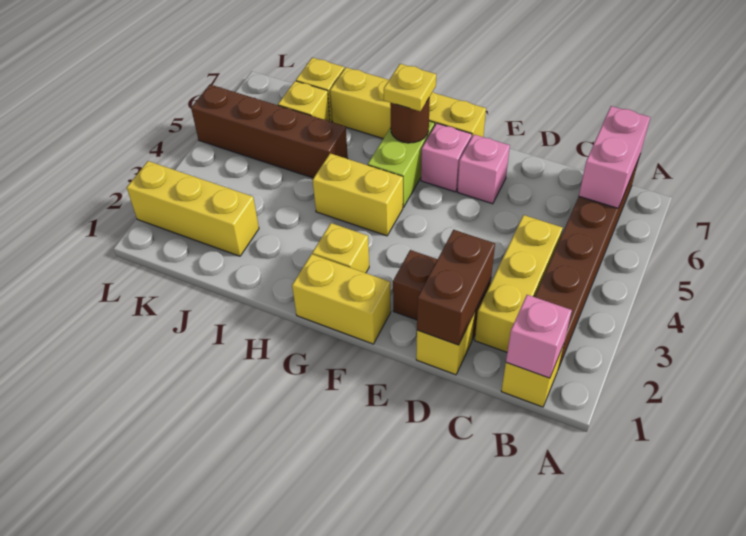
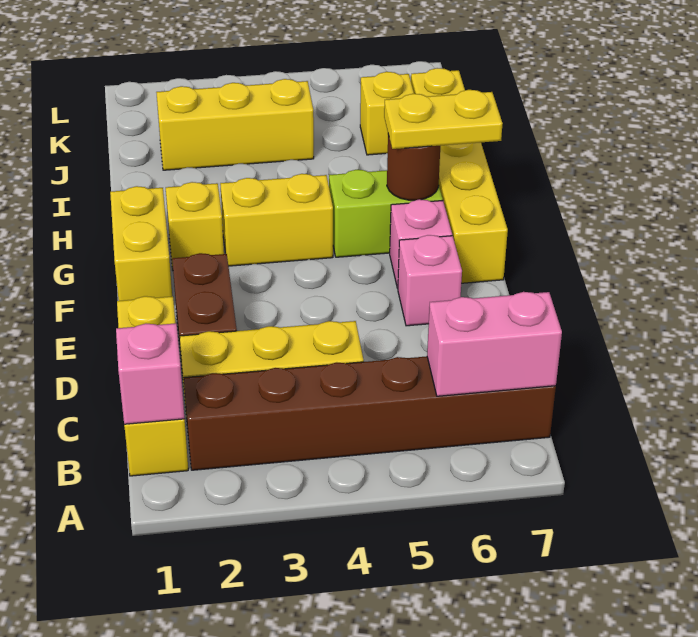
brown 1x2 brick [417,230,495,345] -> none
yellow 1x2 brick [313,153,403,236] -> yellow 1x2 brick turned to [220,174,333,266]
yellow 1x1 plate [384,64,436,111] -> yellow 1x2 plate [384,90,503,149]
brown 1x4 brick [191,85,348,178] -> none
yellow 1x3 brick [127,161,259,256] -> yellow 1x3 brick turned to [156,79,314,170]

